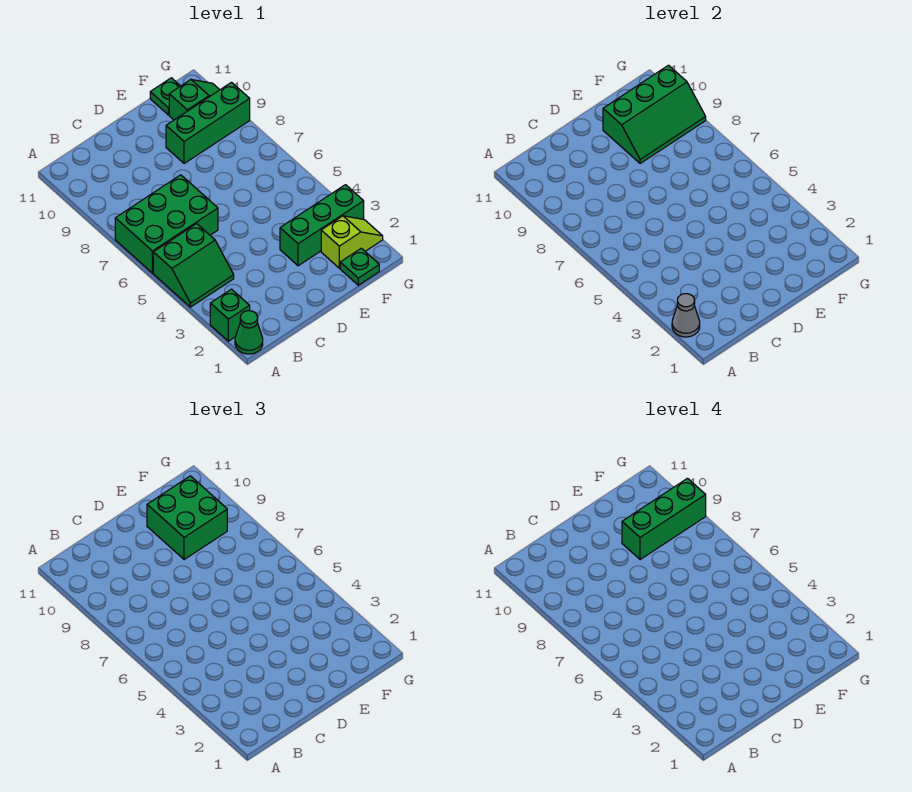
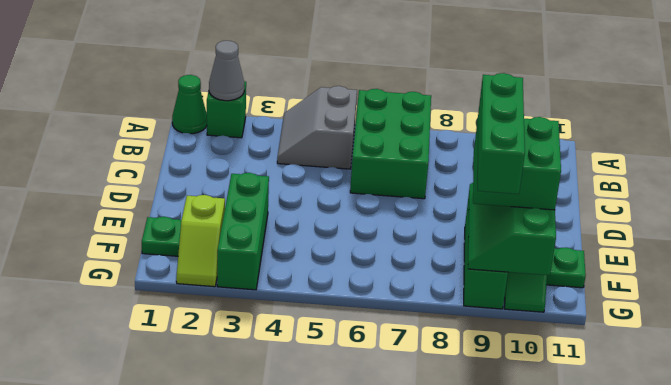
green 2x2 slope [153,224,234,307] -> grey 2x2 slope [277,86,357,169]

